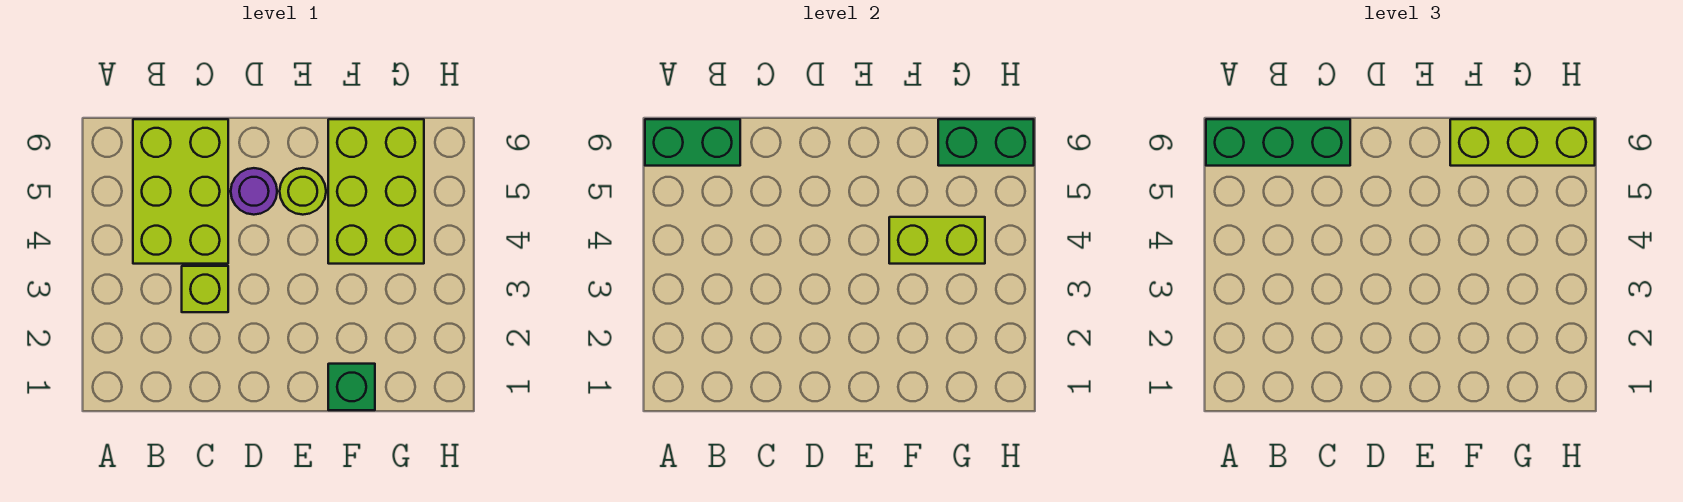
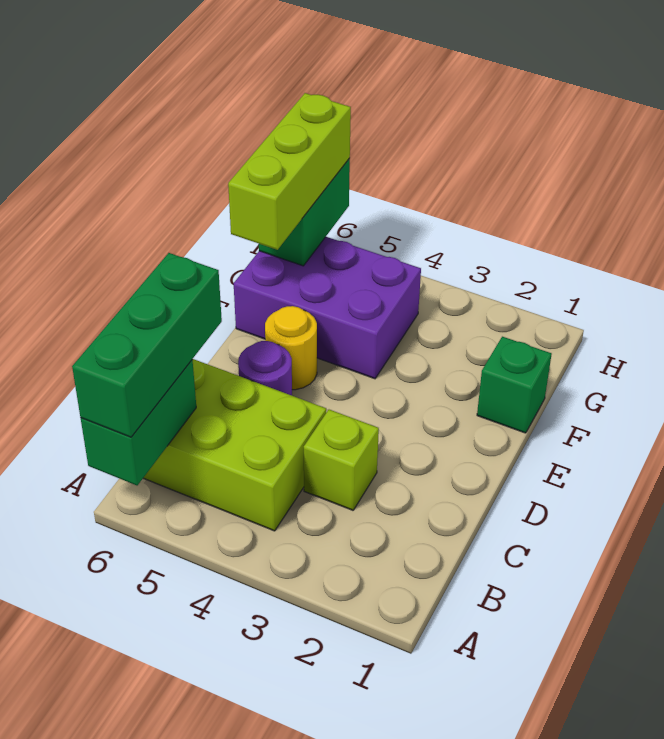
lime 1x1 round brick [280,168,326,215] -> yellow 1x1 round brick [265,306,317,390]
lime 2x3 brick [328,119,424,264] -> purple 2x3 brick [234,237,421,379]
lime 1x2 brick [889,217,985,264] -> none

